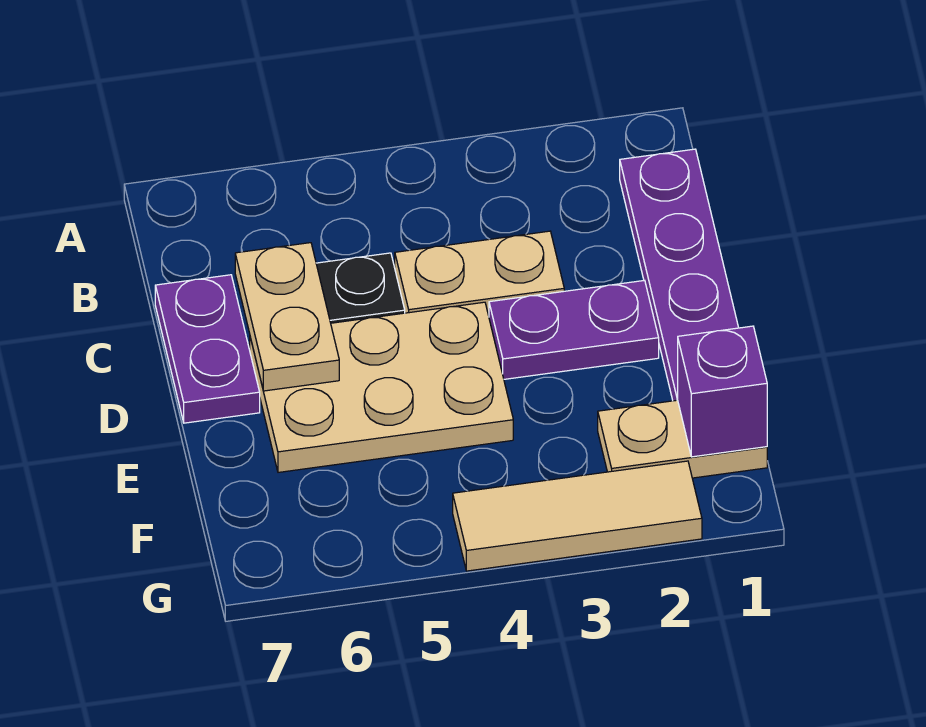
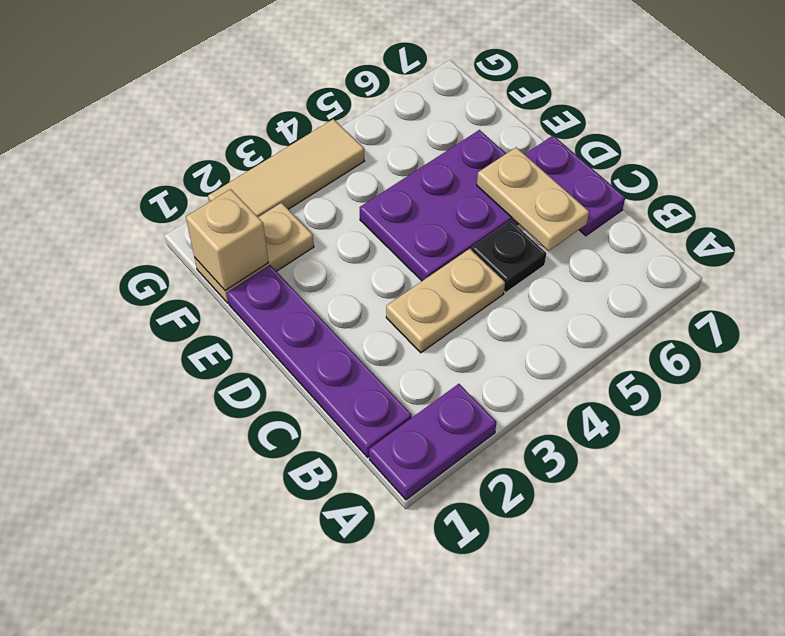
purple 1x2 plate [489,280,659,379] -> purple 1x2 plate moved to [369,384,496,500]
tan 2x3 plate [250,302,513,472] -> purple 2x3 plate [360,130,518,281]
purple 1x1 brick [678,326,767,457] -> tan 1x1 brick [186,189,268,290]

